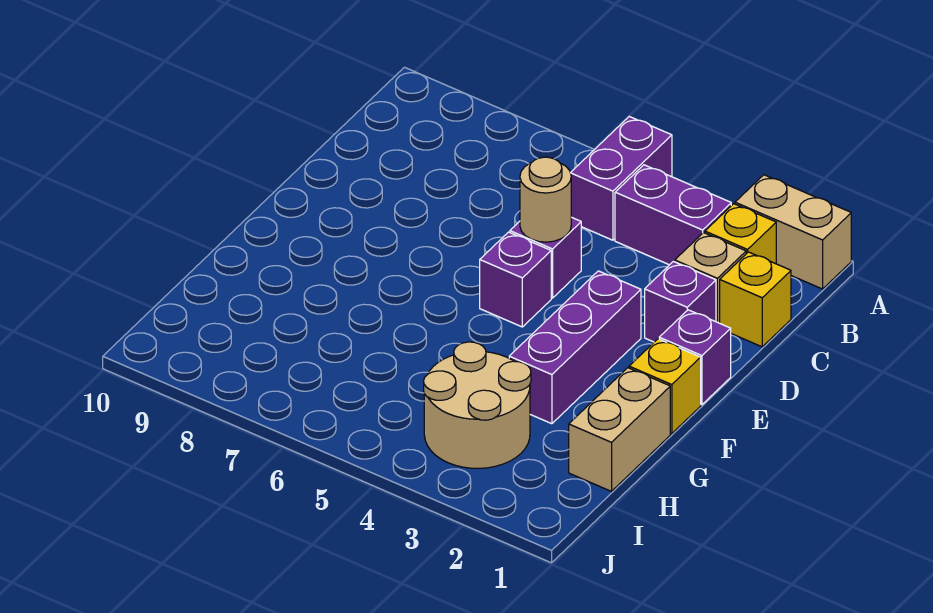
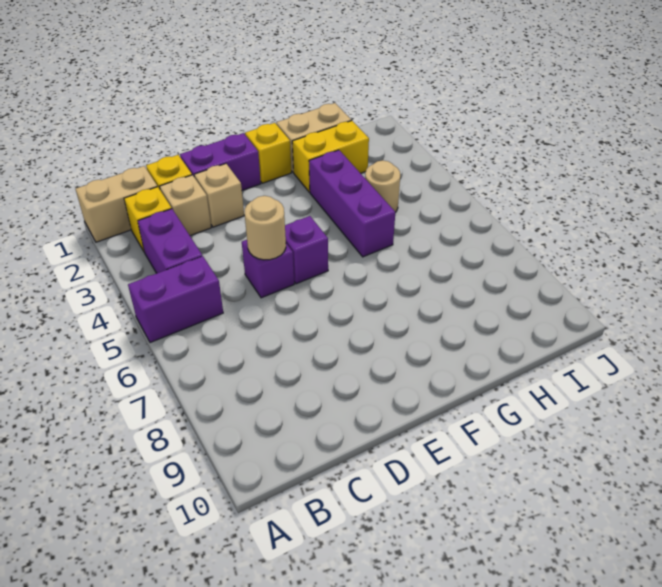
tan 1x2 brick [735,175,851,289] -> tan 1x2 brick turned to [76,166,157,242]
purple 1x1 brick [645,262,716,342] -> tan 1x1 brick [194,164,244,227]
purple 1x1 brick [659,310,731,405] -> purple 1x2 brick [180,133,261,190]
purple 1x3 brick [509,271,641,424] -> purple 1x3 brick turned to [309,150,395,257]
none -> yellow 1x2 brick [292,121,369,192]
tan 2x2 round brick [424,342,531,468] -> tan 1x1 round brick [365,160,400,212]

